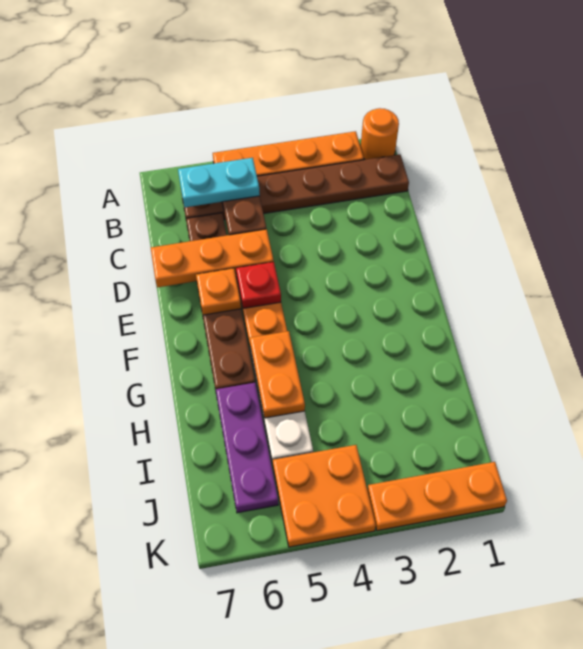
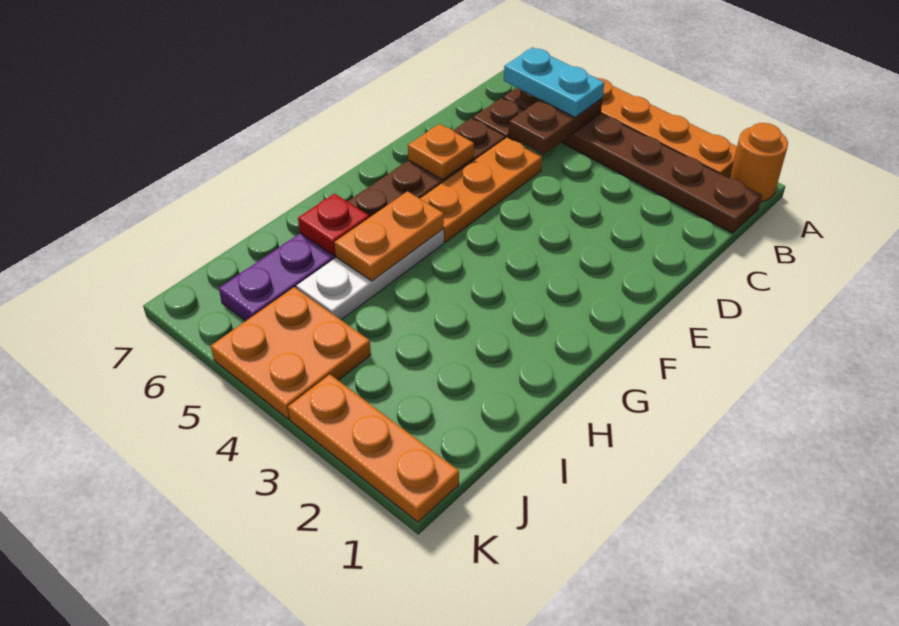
orange 1x3 plate [151,229,274,287] -> none
red 1x1 plate [236,262,281,308] -> red 1x1 plate moved to [298,194,369,256]

